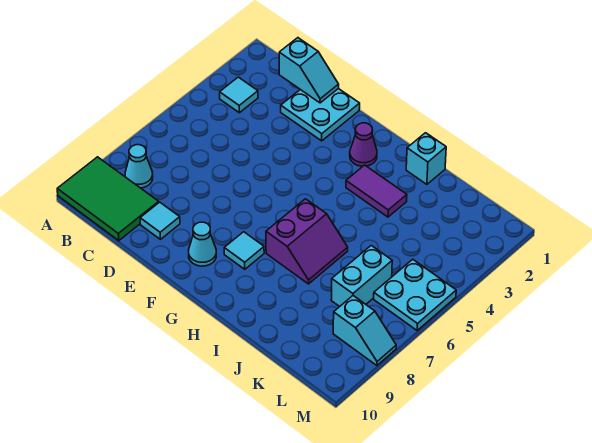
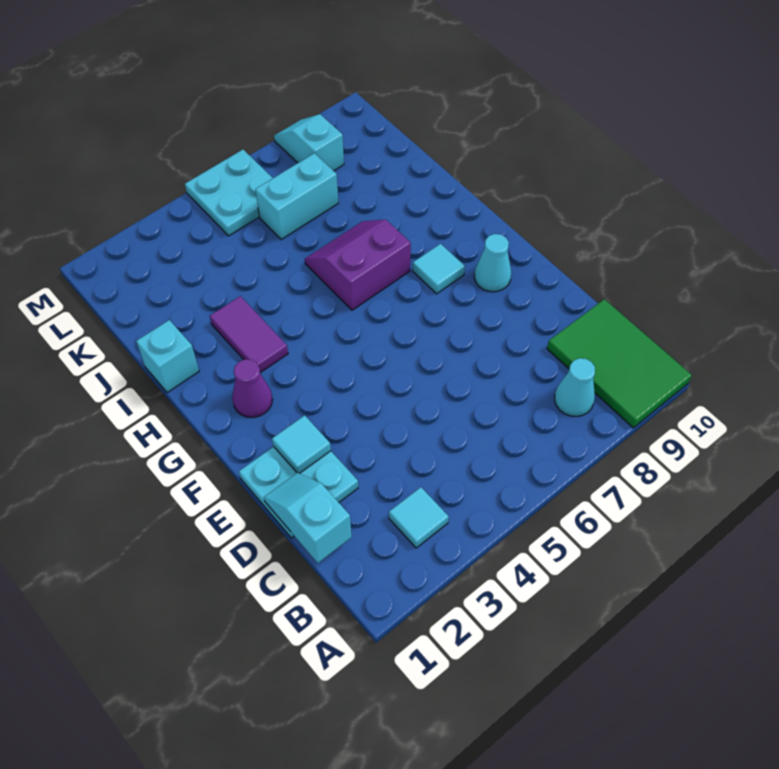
cyan 1x1 tile [140,202,180,239] -> cyan 1x1 tile moved to [272,415,331,474]

